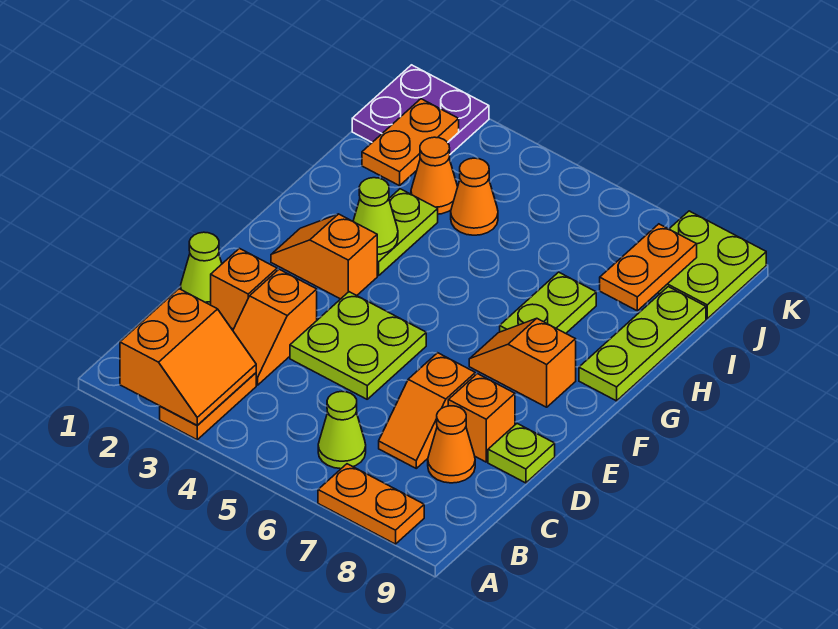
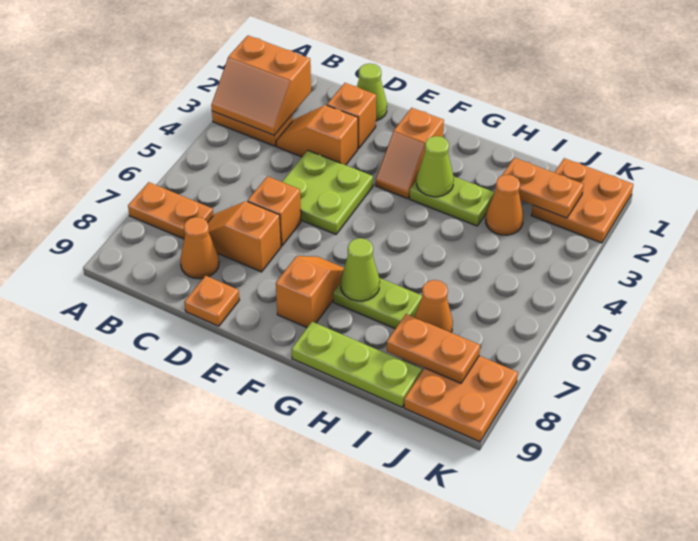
orange 1x2 plate [318,464,424,544] -> orange 1x2 plate turned to [128,182,214,239]
lime 1x1 cone [318,391,366,469] -> lime 1x1 cone moved to [341,238,380,301]
orange 1x1 brick [448,374,515,462] -> orange 1x1 brick moved to [248,176,301,246]
lime 1x1 plate [488,424,555,483] -> orange 1x1 plate [184,276,239,326]
orange 1x2 slope [271,214,377,299] -> orange 1x2 slope turned to [375,108,444,199]
orange 1x1 cone [451,158,498,235] -> orange 1x1 cone moved to [415,280,453,332]
purple 2x2 plate [352,65,489,154] -> orange 2x2 plate [531,158,633,243]
lime 2x2 plate [658,211,766,319] -> orange 2x2 plate [404,356,518,442]

